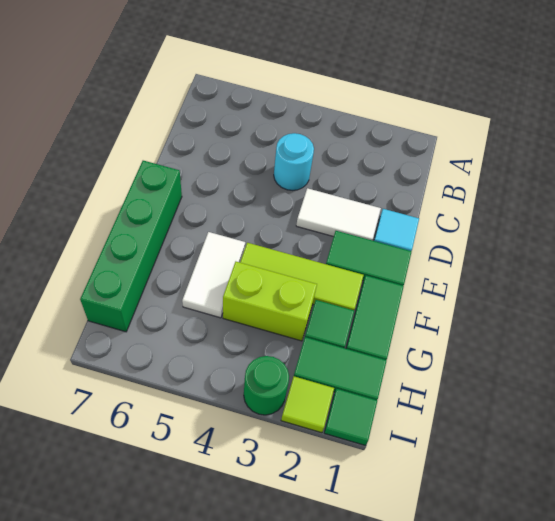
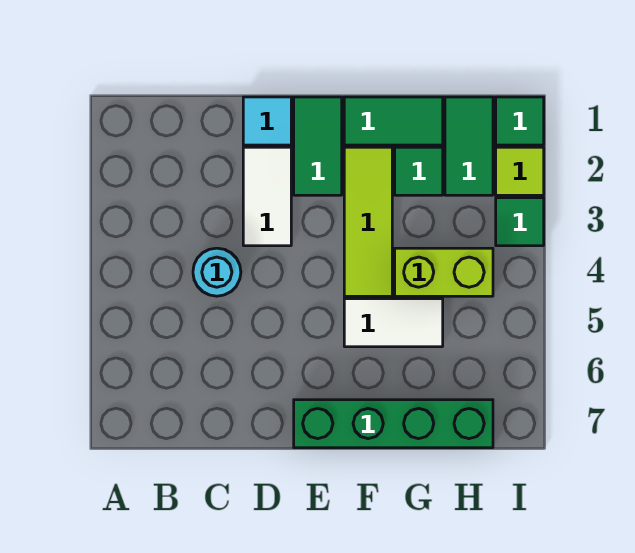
lime 1x2 brick [223,262,317,341] -> lime 1x2 brick turned to [395,248,493,296]
green 1x1 round brick [244,356,289,415] -> green 1x1 tile [496,198,544,246]

